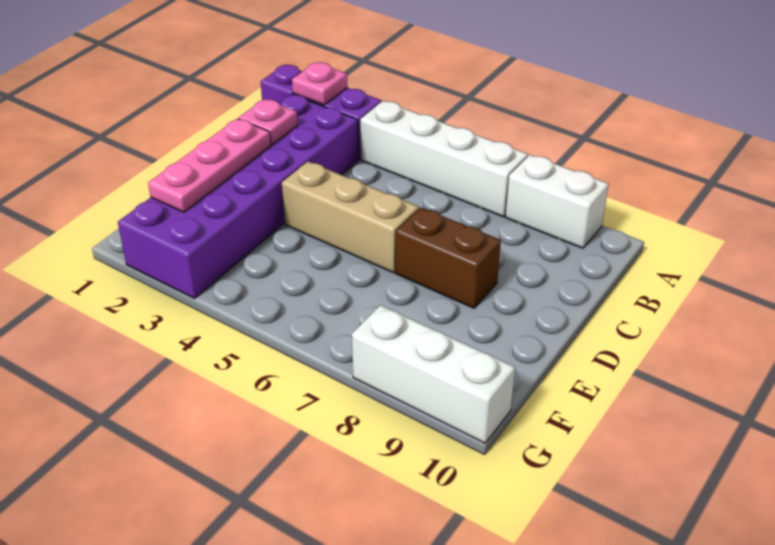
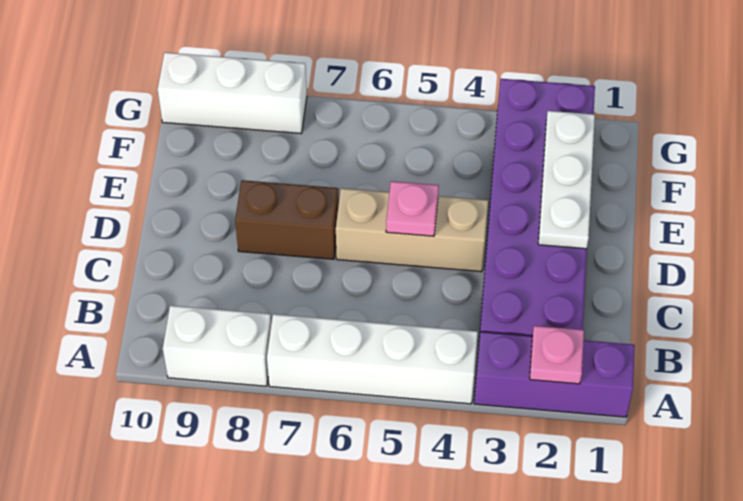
pink 1x1 plate [239,99,298,144] -> pink 1x1 plate moved to [386,181,439,236]
pink 1x3 plate [148,119,271,212] -> white 1x3 plate [538,111,595,249]

